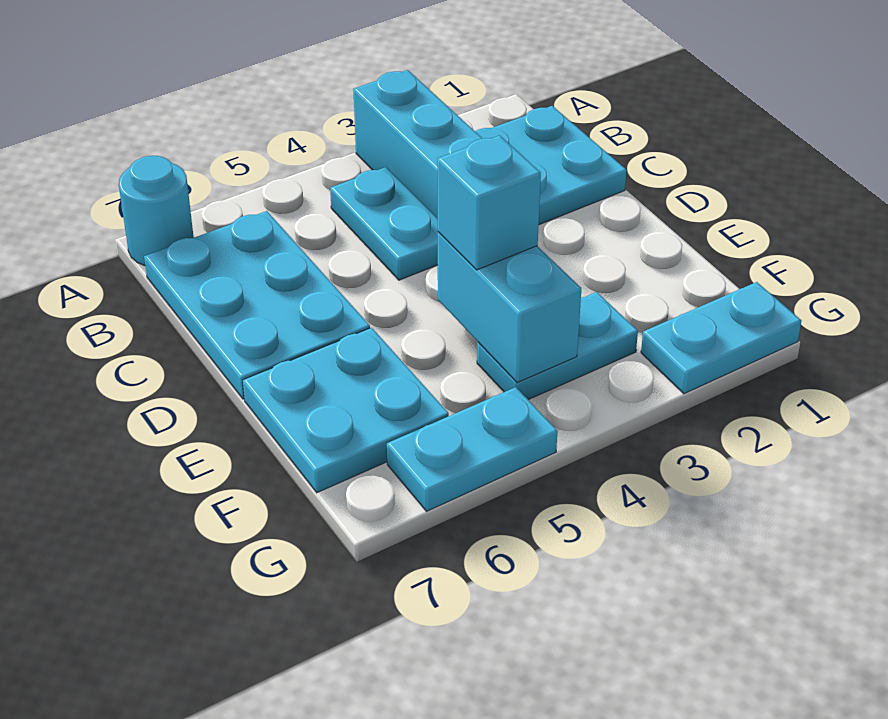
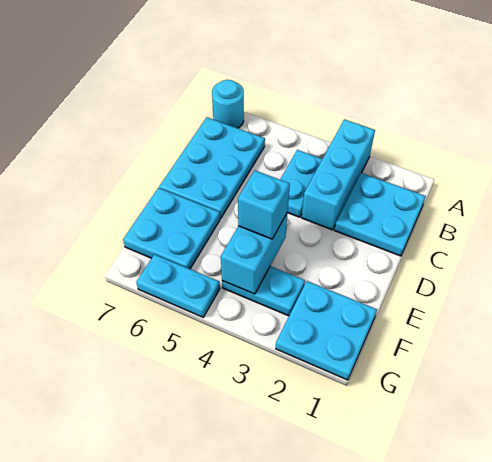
cyan 1x2 plate [641,282,801,394] -> cyan 2x2 plate [276,281,377,380]

